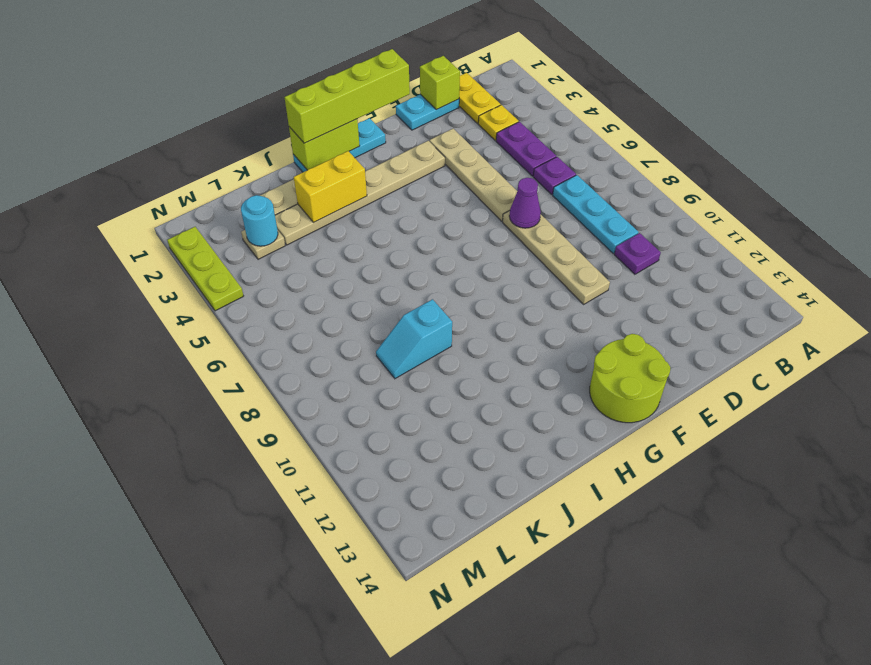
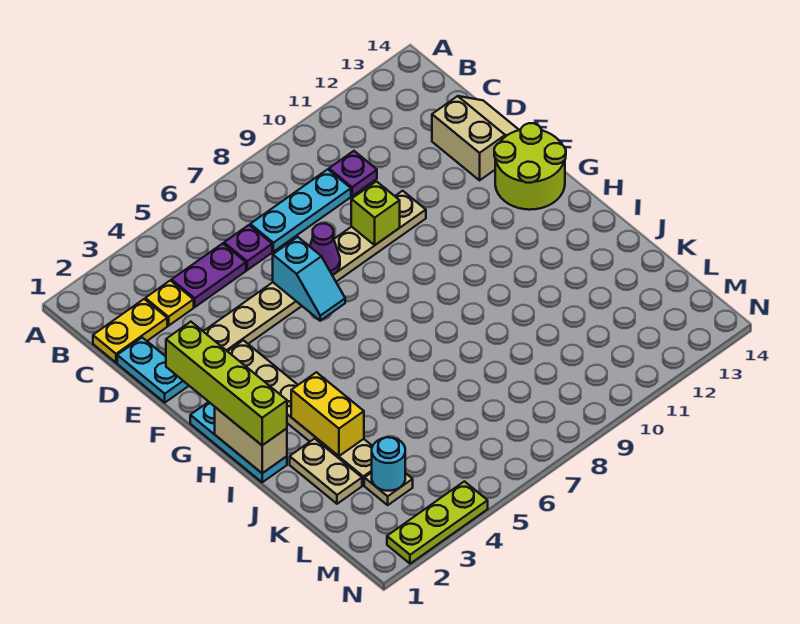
lime 1x1 brick [420,56,460,110] -> lime 1x1 brick moved to [351,181,400,245]
none -> tan 2x2 slope [432,96,519,180]
lime 1x2 brick [289,119,360,170] -> tan 1x2 brick [215,407,287,473]
cyan 1x2 slope [376,299,452,379] -> cyan 1x2 slope moved to [273,237,345,321]

